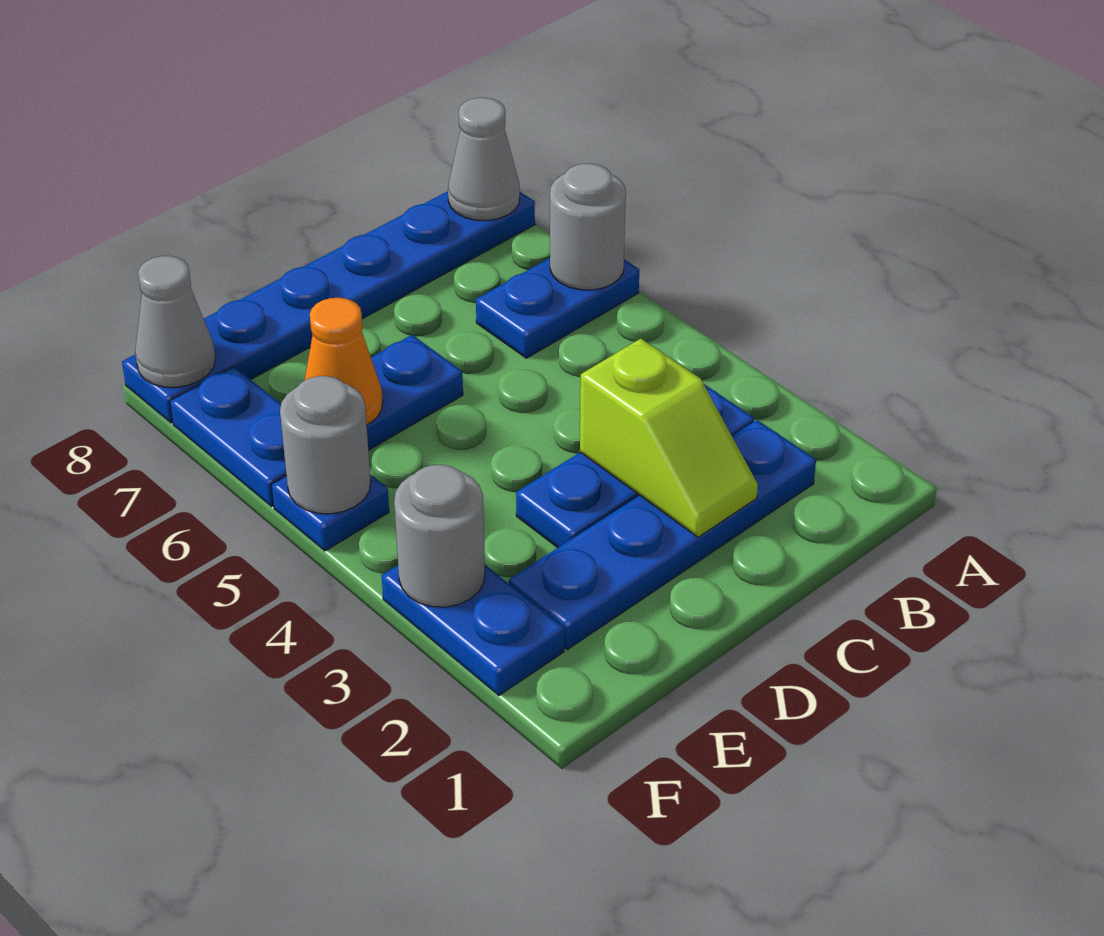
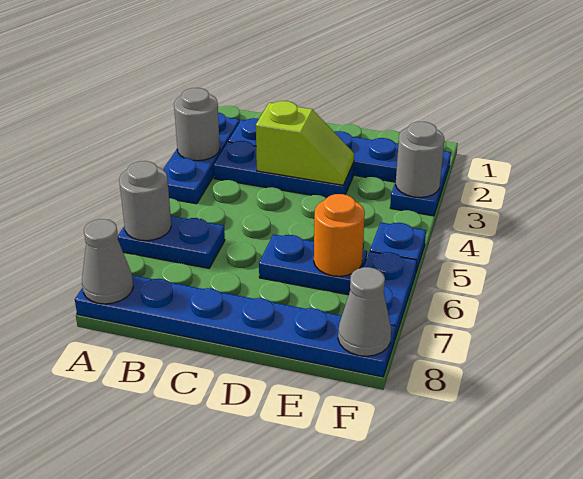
none -> blue 1x3 plate [163,113,240,204]
lime 1x2 slope [580,339,758,537] -> lime 1x2 slope turned to [256,101,354,185]
orange 1x1 cone [305,298,383,425] -> orange 1x1 round brick [314,194,365,276]
grey 1x1 round brick [280,376,371,514] -> grey 1x1 round brick moved to [174,88,220,161]

